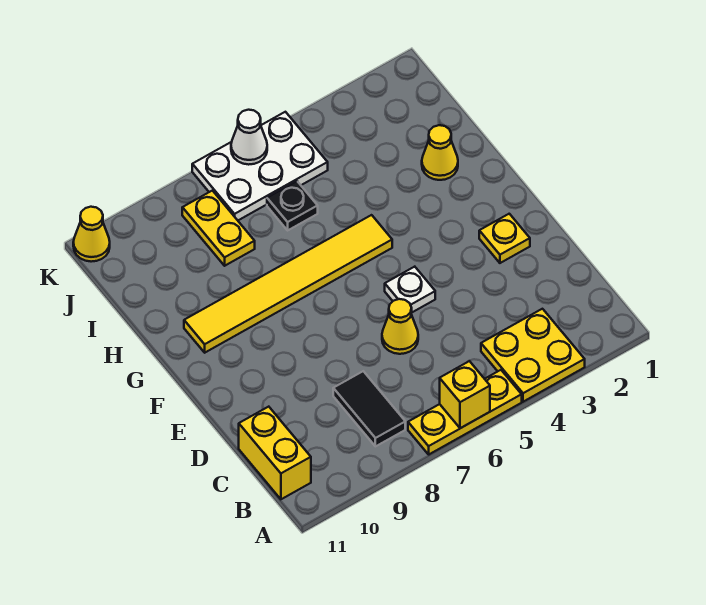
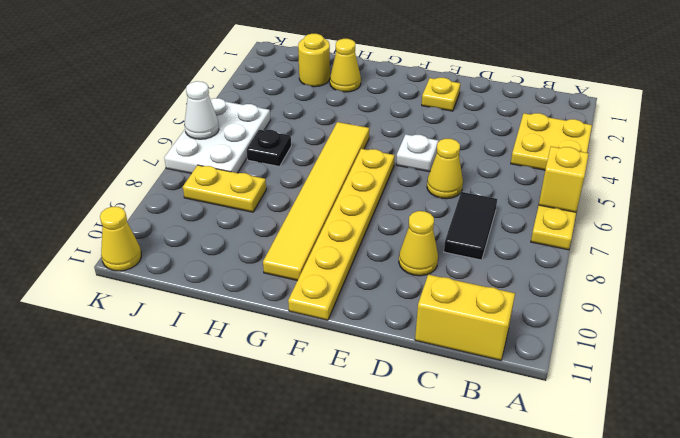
black 1x2 tile [333,371,405,446] -> black 1x2 tile turned to [444,192,497,260]
none -> yellow 1x1 cone [399,211,438,276]
none -> yellow 1x6 plate [288,149,395,320]
none -> yellow 1x1 round brick [298,34,330,87]

